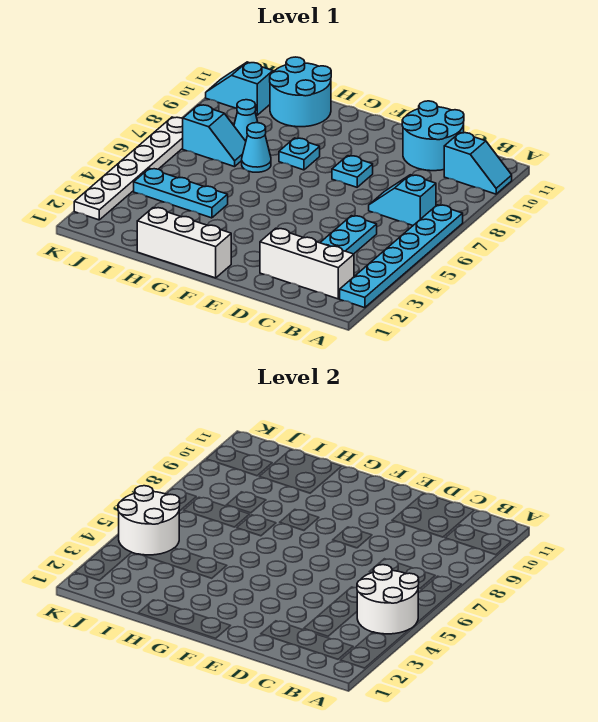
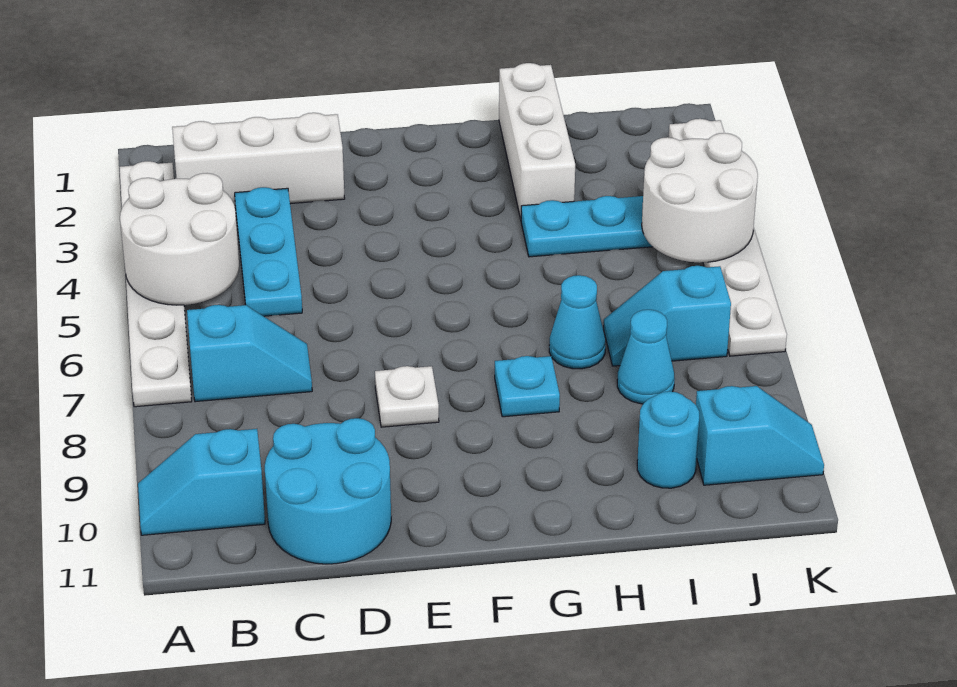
cyan 1x6 plate [340,205,463,308] -> white 1x6 plate [119,161,192,407]
cyan 1x1 plate [332,156,373,187] -> white 1x1 plate [375,366,439,427]
white 1x3 brick [137,208,231,278] -> white 1x3 brick turned to [499,63,575,219]
cyan 2x2 round brick [270,57,331,127] -> cyan 1x1 round brick [637,391,699,488]

